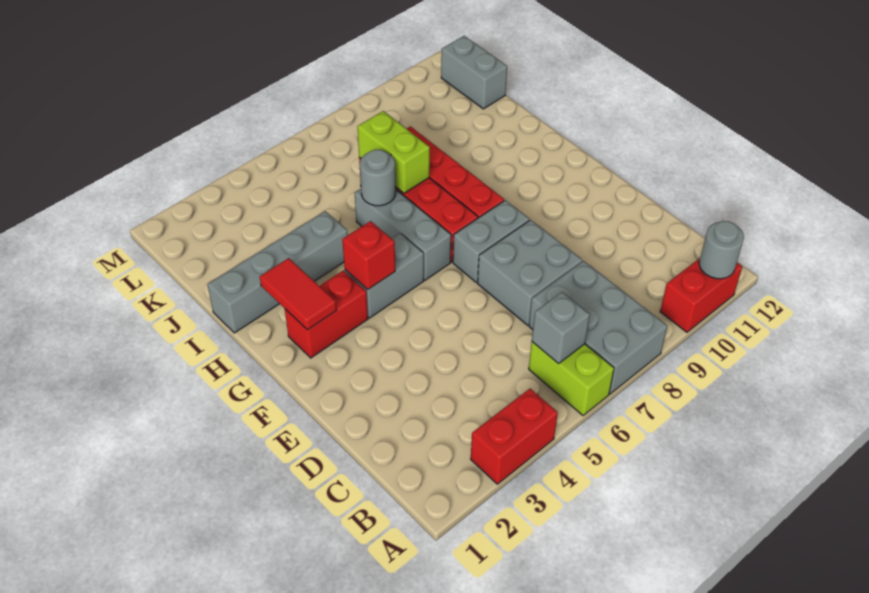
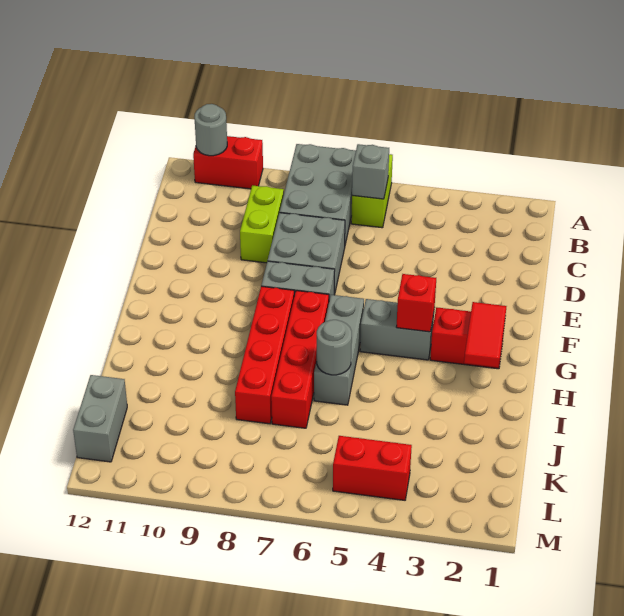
red 1x2 brick [471,389,558,484] -> red 1x2 brick moved to [333,436,412,500]
grey 1x4 brick [207,211,348,333] -> none
lime 1x2 brick [357,111,430,193] -> lime 1x2 brick moved to [240,185,284,263]

